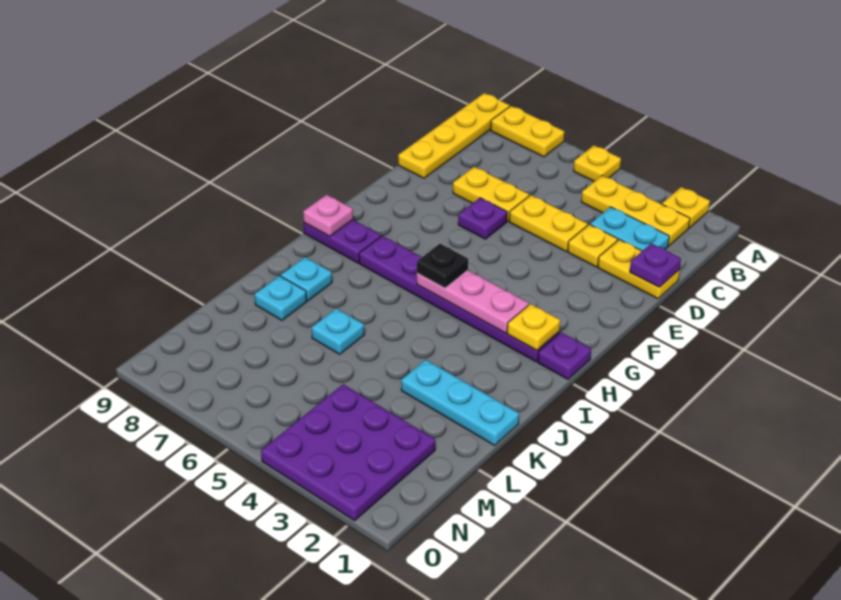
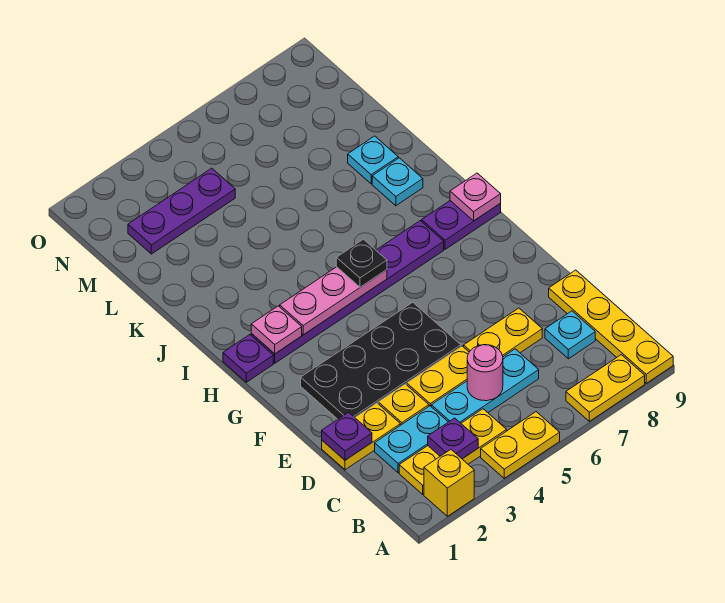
yellow 1x1 plate [662,187,710,228] -> yellow 1x1 brick [424,450,474,516]
yellow 1x1 plate [574,145,621,181] -> yellow 1x2 plate [481,412,560,478]
none -> pink 1x1 round brick [467,345,503,401]
none -> black 2x4 plate [301,302,461,419]
purple 1x1 plate [458,198,507,239] -> purple 1x1 plate moved to [428,418,478,459]
yellow 1x1 plate [507,304,560,350] -> pink 1x1 plate [251,306,302,354]
cyan 1x3 plate [401,360,519,445] -> cyan 1x3 plate moved to [431,349,539,423]
cyan 1x1 plate [312,308,364,354] -> cyan 1x1 plate moved to [545,311,595,359]
purple 3x3 plate [261,384,435,521] -> purple 1x3 plate [128,168,235,254]

